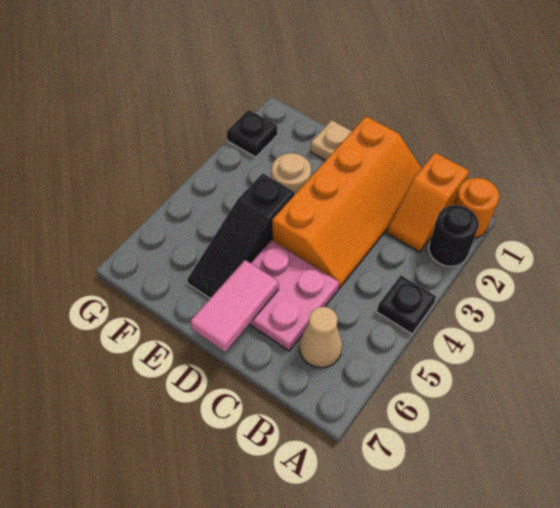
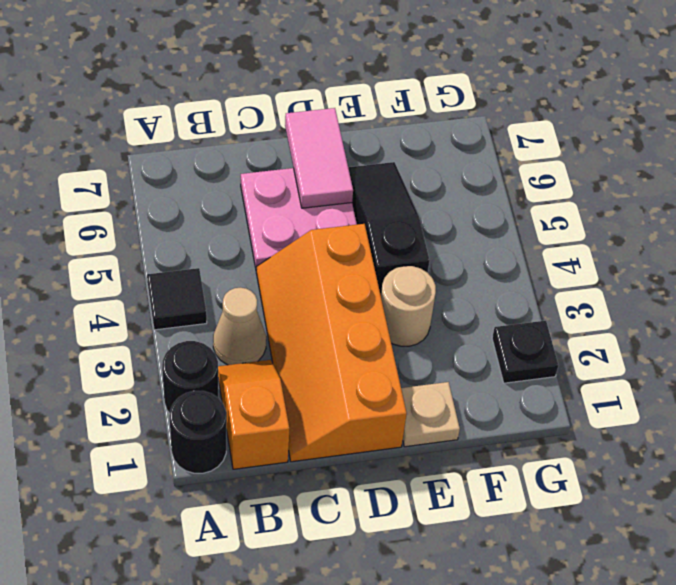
orange 1x1 round brick [454,178,499,238] -> black 1x1 round brick [170,391,226,473]
black 1x1 plate [377,275,436,334] -> black 1x1 tile [147,268,207,330]
tan 1x1 cone [299,307,342,368] -> tan 1x1 cone moved to [213,288,266,365]

